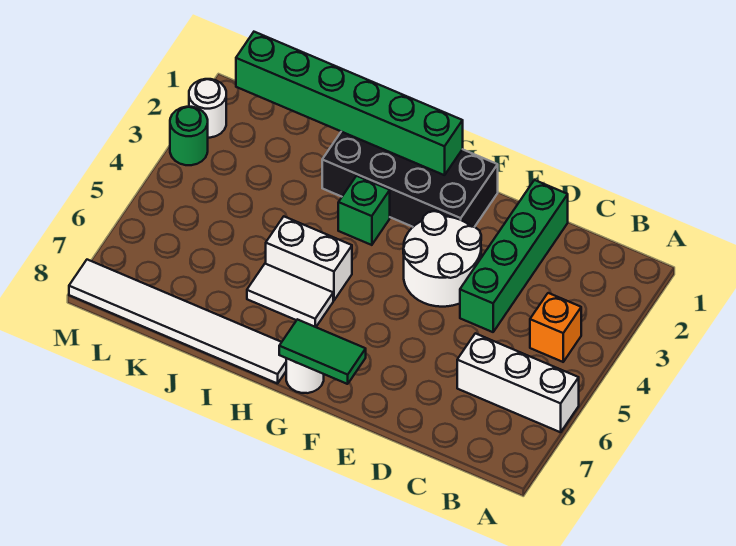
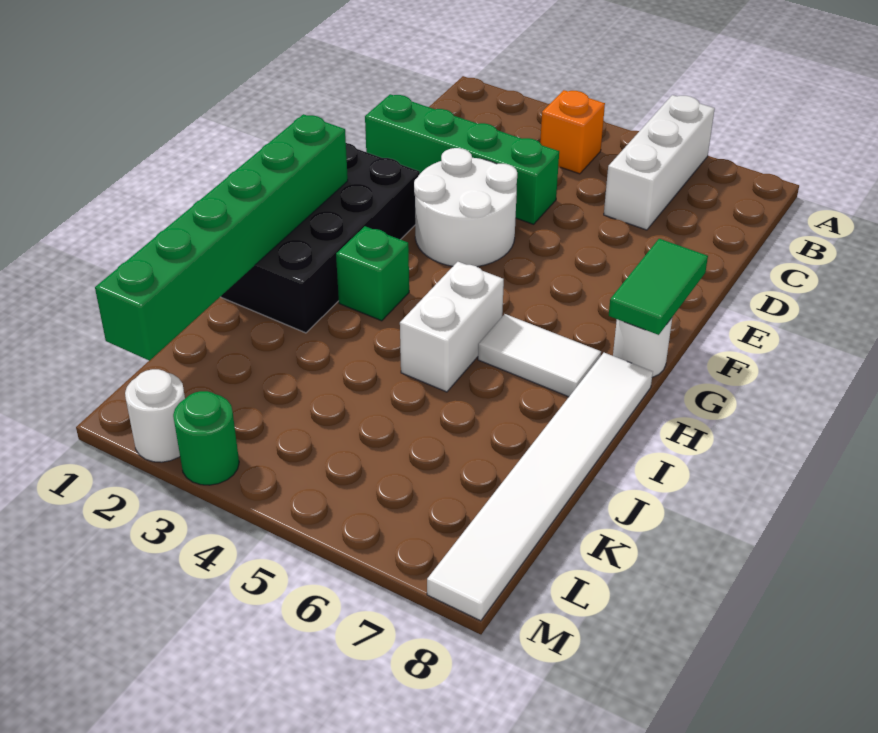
white 1x2 tile [247,264,333,327] -> white 1x2 tile turned to [478,314,601,397]

